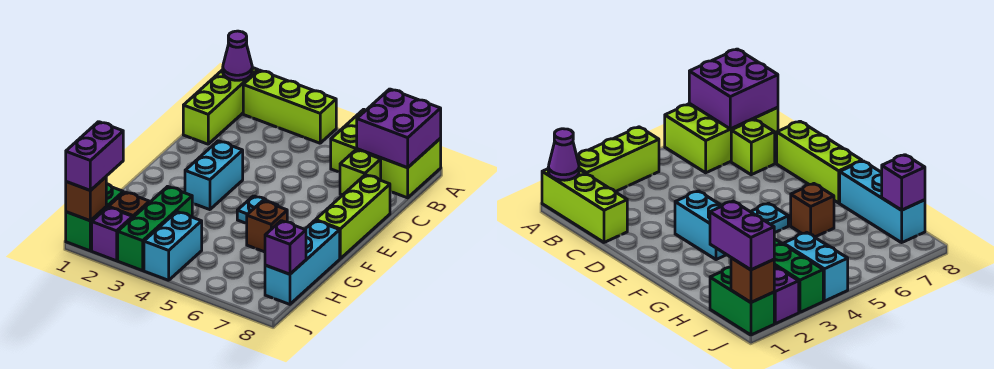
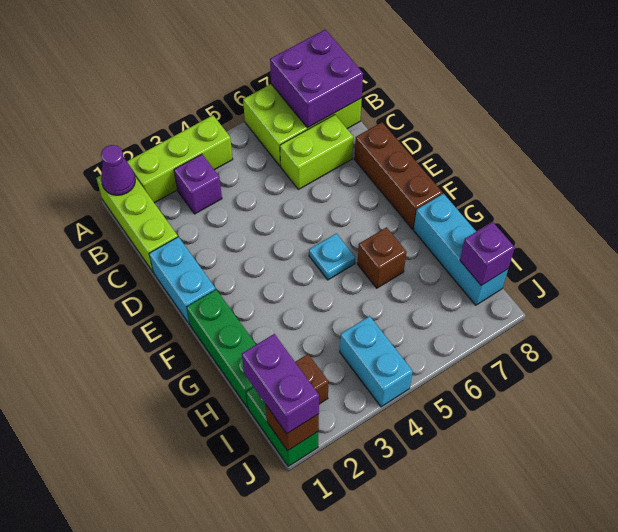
lime 1x1 brick [340,150,381,195] -> lime 1x2 brick [280,115,353,189]
lime 1x3 brick [316,175,390,259] -> brown 1x3 brick [354,122,442,229]
cyan 1x2 brick [185,141,243,210] -> cyan 1x2 brick moved to [149,237,216,324]
green 1x3 brick [118,187,192,271] -> green 1x3 brick moved to [187,290,256,408]
purple 1x1 brick [92,207,133,261] -> purple 1x1 brick moved to [174,154,222,214]

